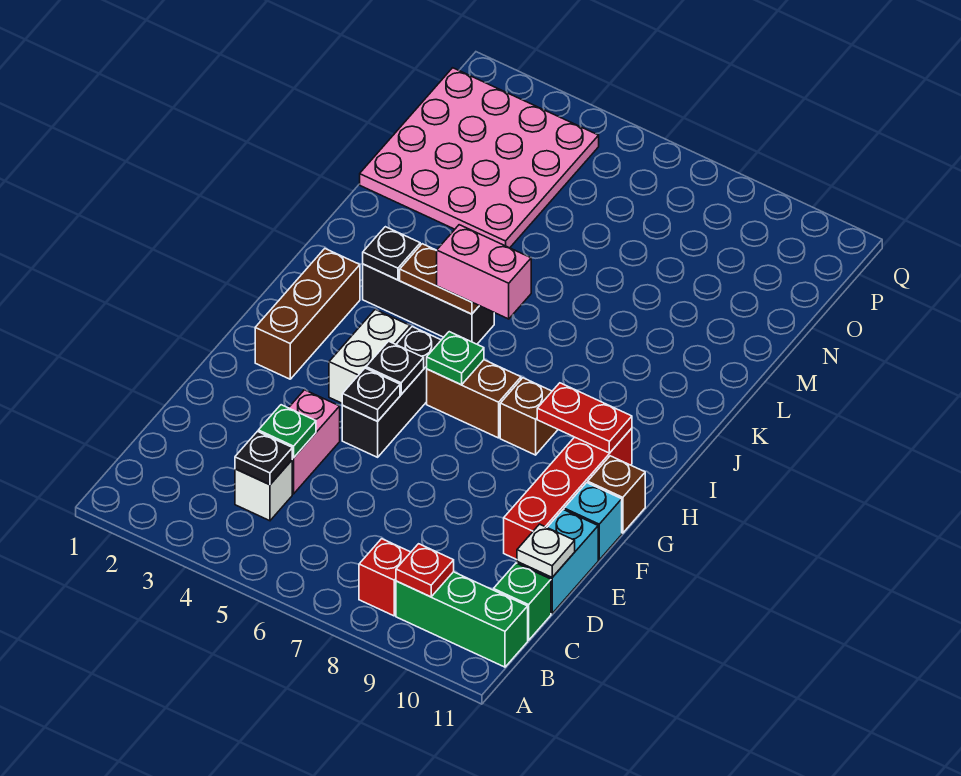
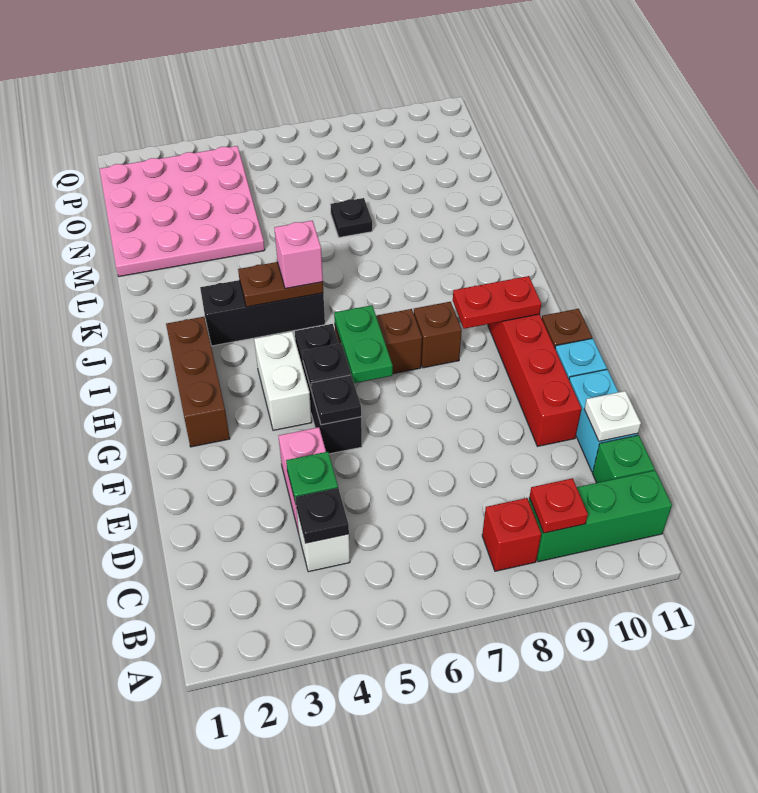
green 1x1 plate [427,332,484,385] -> green 1x2 plate [334,305,393,383]
black 1x1 plate [363,227,420,280] -> black 1x1 plate moved to [330,198,372,237]
pink 1x2 brick [437,225,531,319] -> pink 1x1 brick [274,221,323,289]

